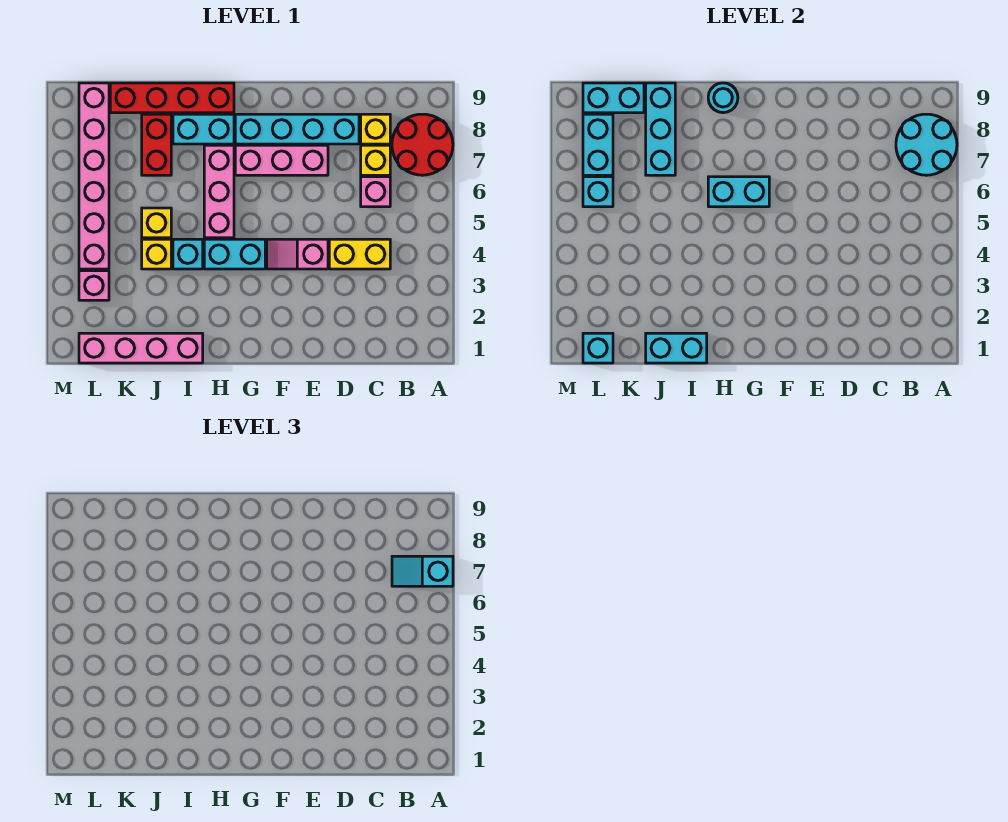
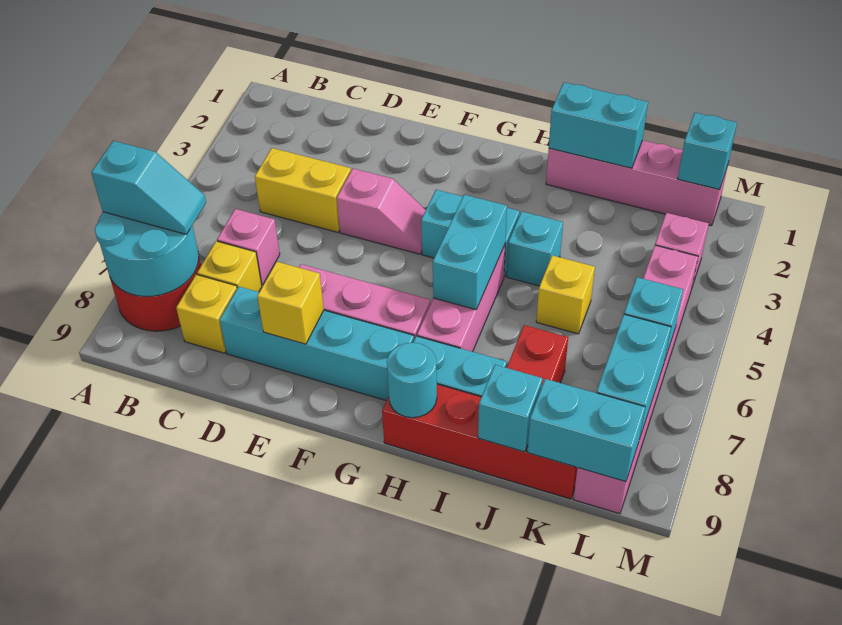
cyan 1x2 brick [708,177,769,207] -> cyan 1x2 brick turned to [433,195,507,310]
yellow 1x1 brick [142,239,171,269] -> yellow 1x1 brick moved to [257,262,324,344]
cyan 1x3 brick [646,83,675,175] -> cyan 1x1 brick [478,365,543,452]

